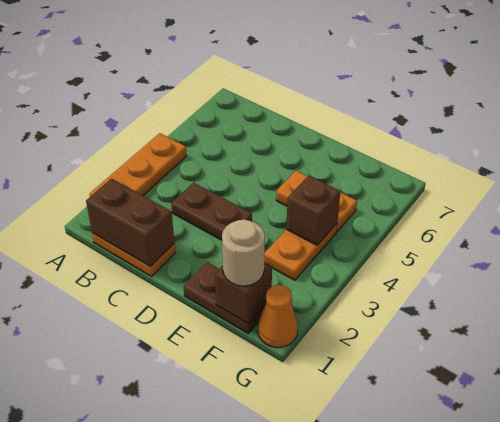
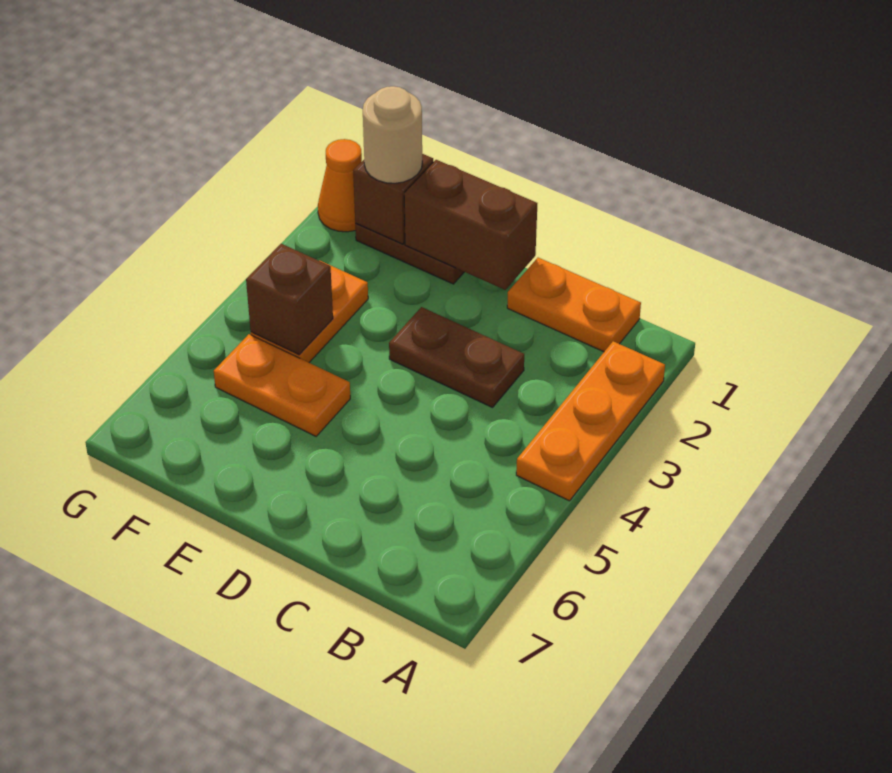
brown 1x2 brick [86,179,174,266] -> brown 1x2 brick moved to [404,160,537,290]

